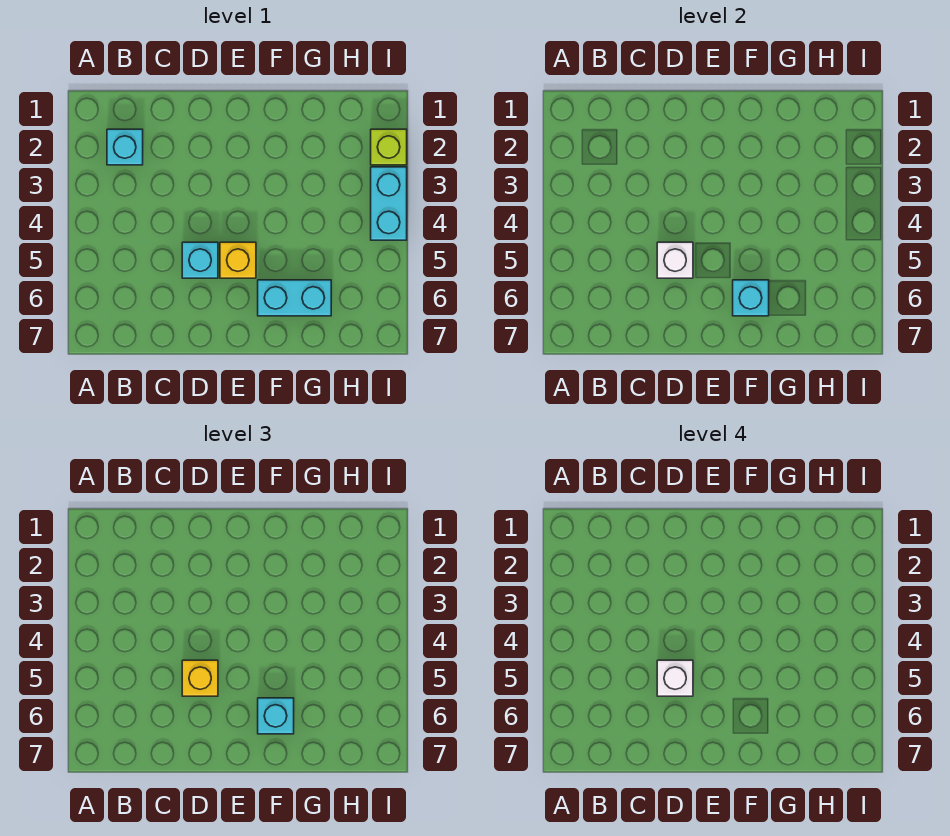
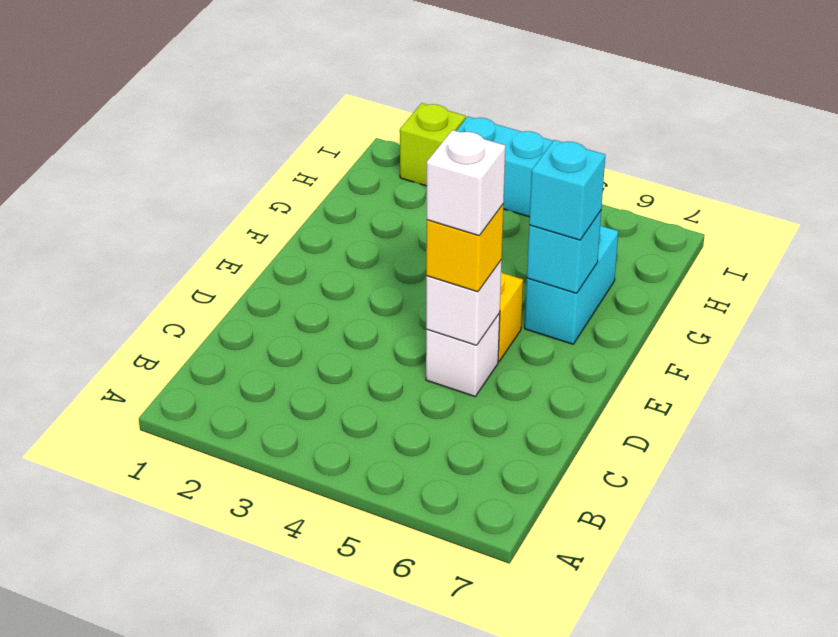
cyan 1x1 brick [107,129,143,165] -> none
cyan 1x1 brick [182,242,218,278] -> white 1x1 brick [426,313,500,396]

